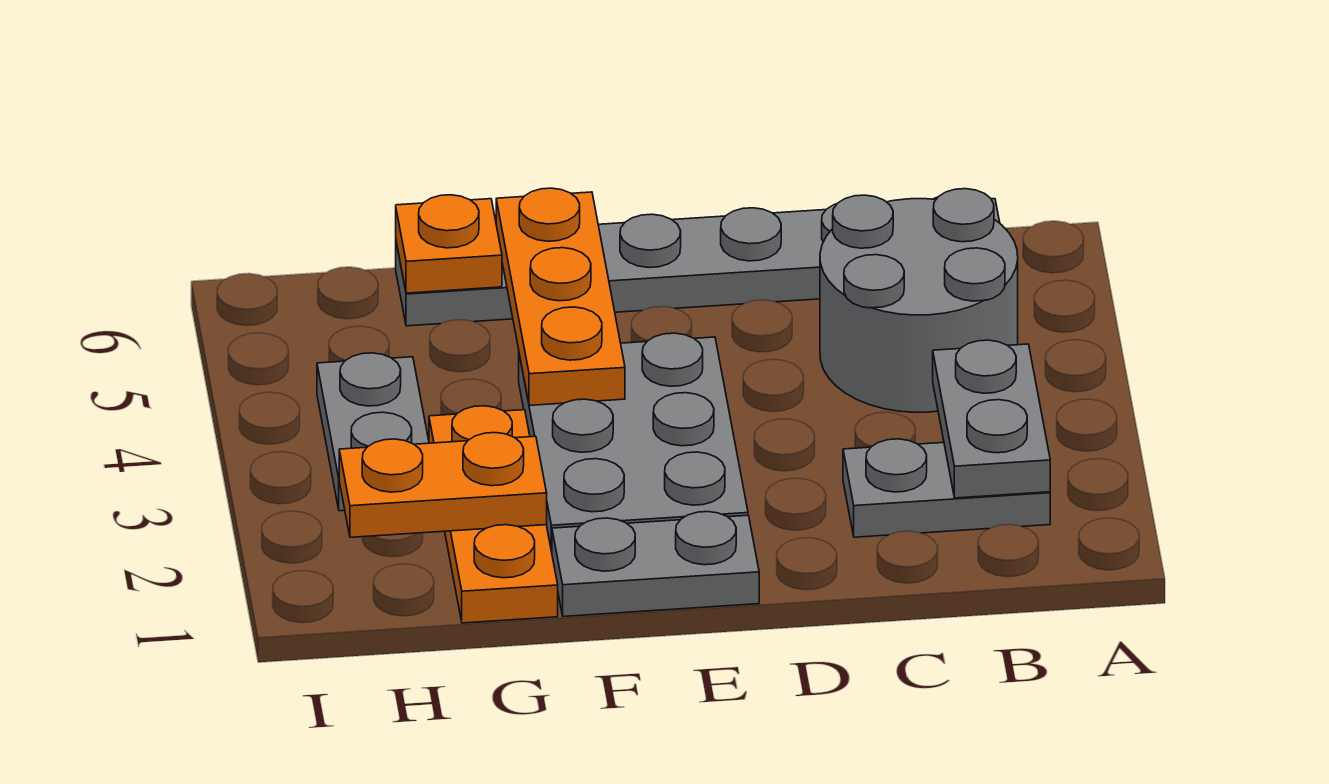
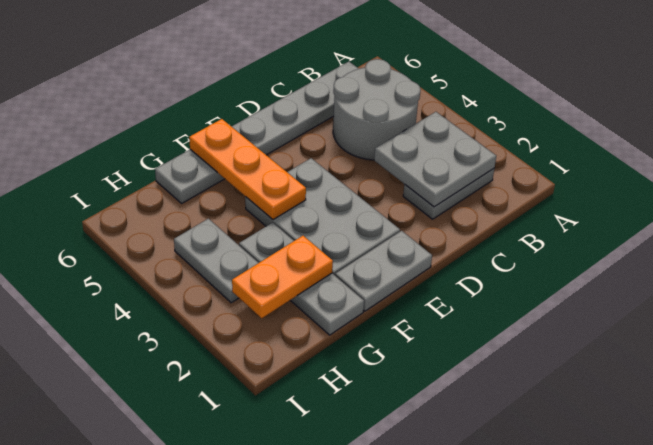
grey 1x2 plate [933,340,1050,498] -> grey 2x2 plate [374,112,496,207]
orange 1x3 plate [429,406,558,623] -> grey 1x3 plate [239,223,364,335]
orange 1x1 plate [396,195,502,293] -> none

